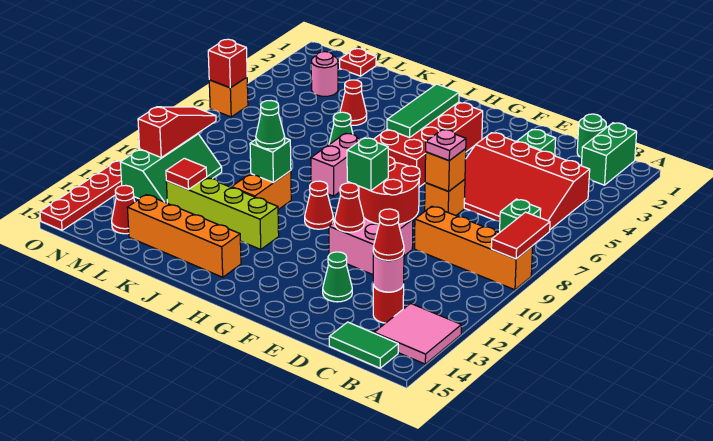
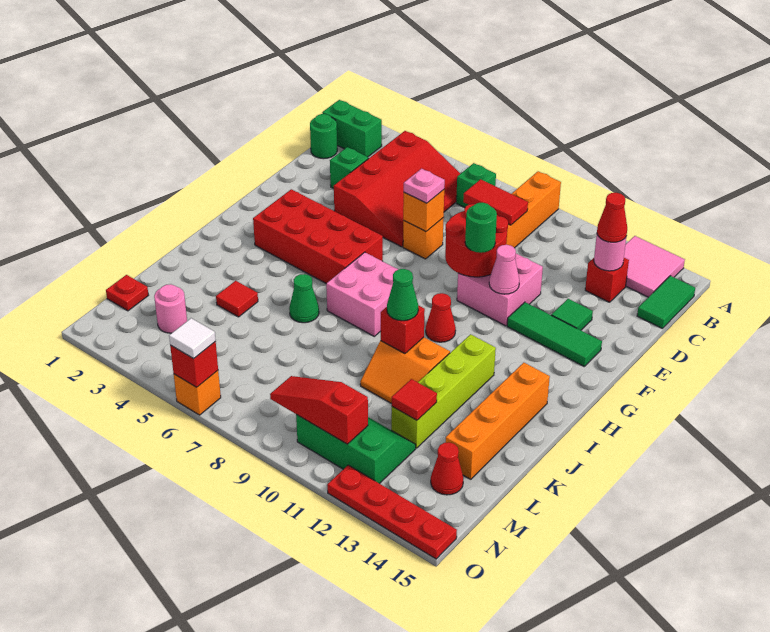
red 1x2 tile [491,212,550,259] -> red 1x2 tile moved to [463,179,528,225]
red 1x1 round brick [373,285,404,323] -> red 1x1 brick [585,258,629,302]
green 1x1 cone [323,252,352,302] -> green 1x1 tile [551,299,593,330]
green 1x1 brick [347,138,388,191] -> green 1x1 round brick [465,203,497,253]
red 1x1 cone [335,183,364,232] -> pink 1x1 cone [489,245,519,294]
green 1x3 tile [387,84,459,138] -> green 1x3 tile moved to [507,302,602,366]
pink 1x2 brick [311,133,361,196] -> pink 2x2 brick [326,252,398,336]
green 1x1 brick [250,138,291,183] -> red 1x1 brick [381,305,425,354]
red 1x1 cone [340,80,367,125] -> red 1x1 tile [216,281,258,317]
none -> white 1x1 tile [169,318,216,359]

